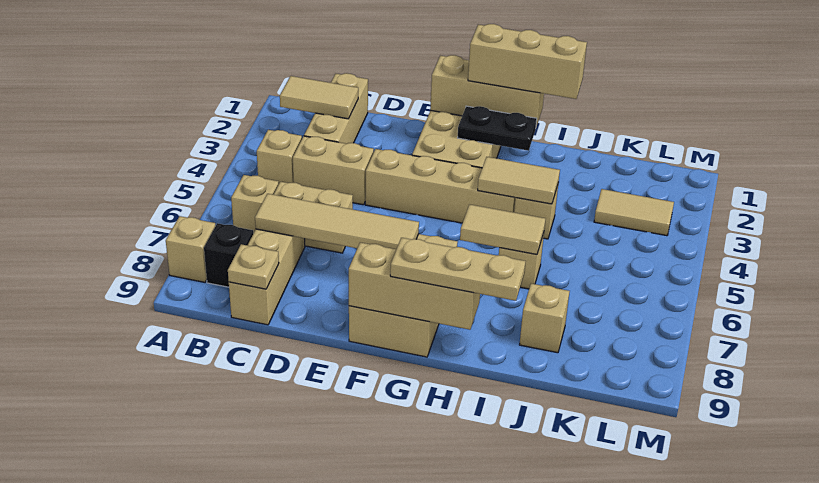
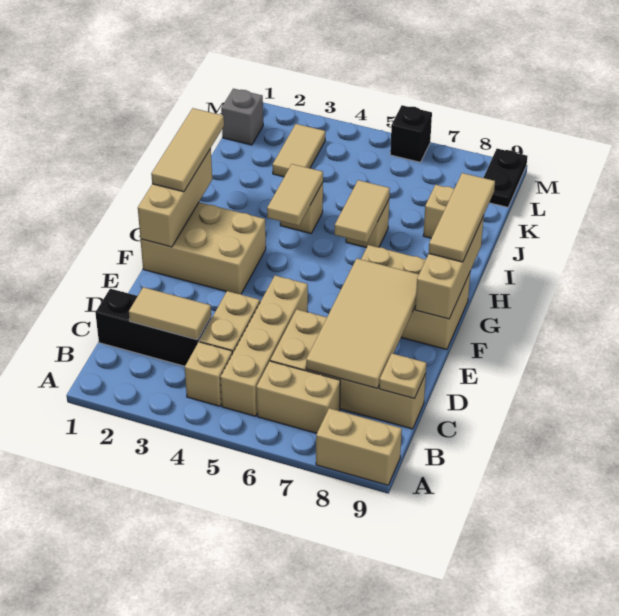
tan 1x1 brick [166,216,216,282] -> tan 1x2 brick [316,408,402,485]
tan 1x2 tile [280,76,358,119] -> tan 1x2 tile turned to [129,287,211,340]
tan 1x1 brick [231,175,279,233] -> tan 1x2 brick [256,361,340,433]
black 1x1 brick [204,223,253,287] -> black 1x1 brick moved to [390,105,432,162]
tan 1x3 brick [304,73,368,144] -> black 1x3 brick [95,289,211,366]
tan 1x4 tile [255,194,419,249] -> tan 2x4 tile [306,259,419,388]
tan 1x4 brick [365,149,515,223] -> tan 1x4 brick moved to [220,276,308,416]
tan 1x3 brick [468,24,587,99] -> tan 1x3 tile [151,108,224,192]
black 1x2 plate [458,106,537,151] -> black 1x2 plate moved to [483,149,527,207]
tan 1x3 plate [390,238,525,301] -> tan 1x3 tile [429,173,495,262]
none -> grey 1x1 brick [221,89,263,145]

